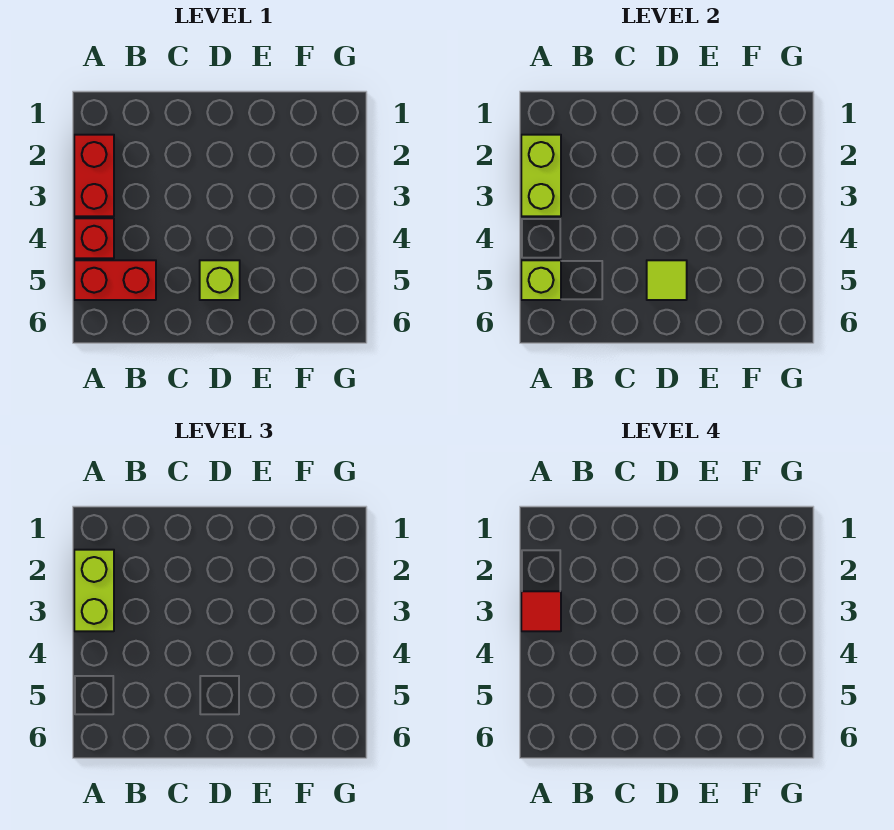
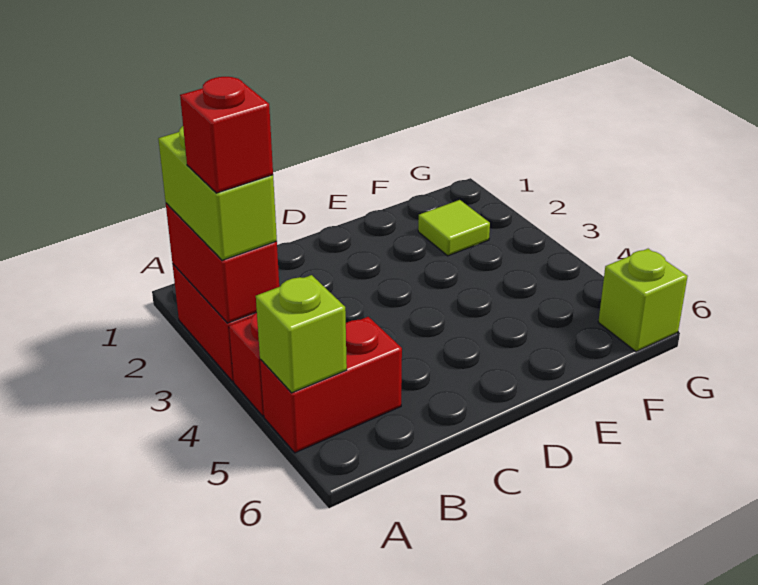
lime 1x2 brick [521,135,561,216] -> red 1x2 brick [166,203,279,323]
red 1x1 tile [521,591,561,631] -> red 1x1 brick [180,77,273,193]
lime 1x1 brick [200,260,240,300] -> lime 1x1 brick moved to [598,249,688,352]
lime 1x1 tile [647,260,687,300] -> lime 1x1 tile moved to [418,200,490,256]

